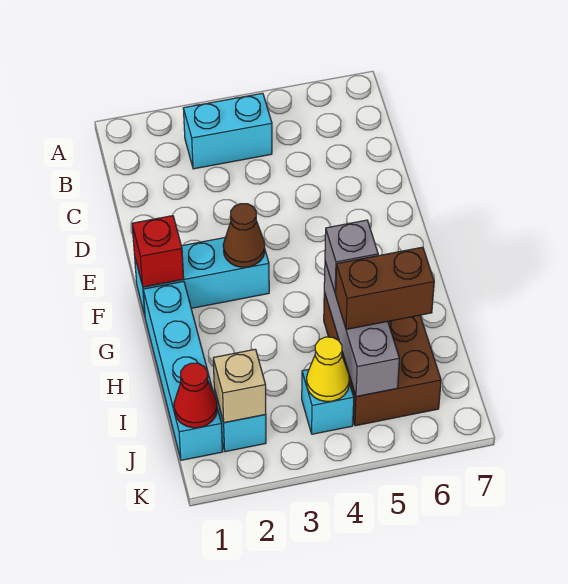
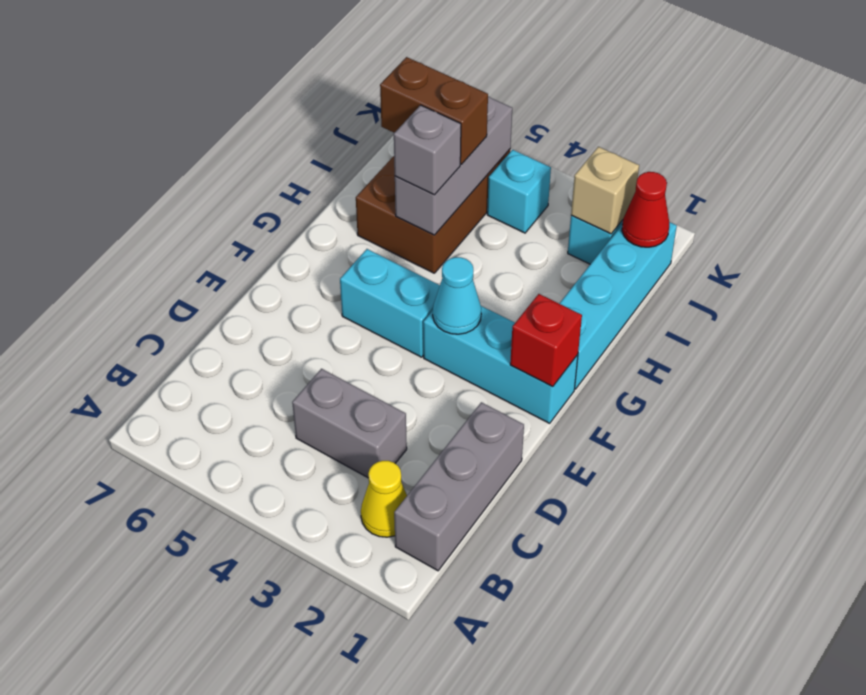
none -> grey 1x3 brick [394,402,524,571]
cyan 1x2 brick [183,93,272,169] -> cyan 1x2 brick moved to [340,249,440,357]
none -> grey 1x2 brick [292,369,407,478]
brown 1x1 cone [223,204,265,267] -> cyan 1x1 cone [433,257,481,334]
yellow 1x1 cone [307,337,349,402] -> yellow 1x1 cone moved to [361,461,407,537]

